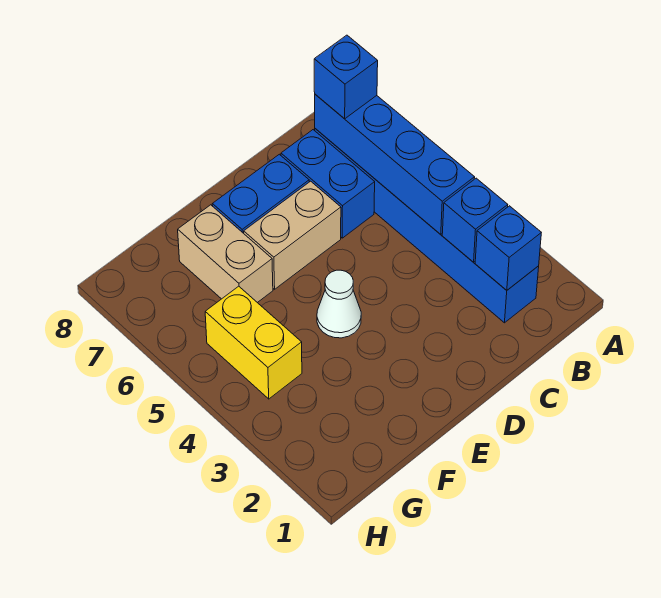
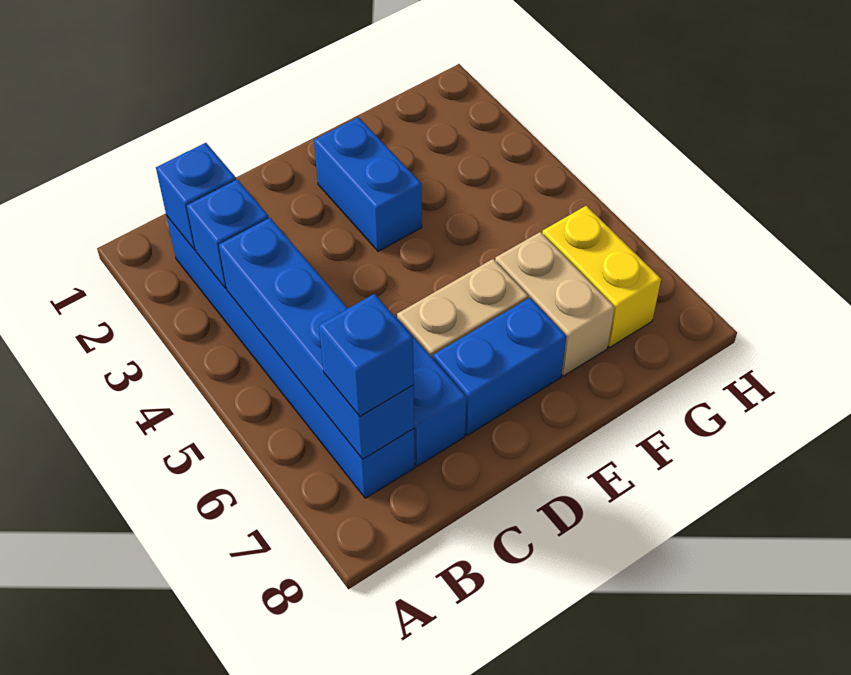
none -> blue 1x2 brick [314,117,422,251]
white 1x1 cone [317,270,361,338] -> none
yellow 1x2 brick [205,286,302,399] -> yellow 1x2 brick moved to [542,206,661,347]

